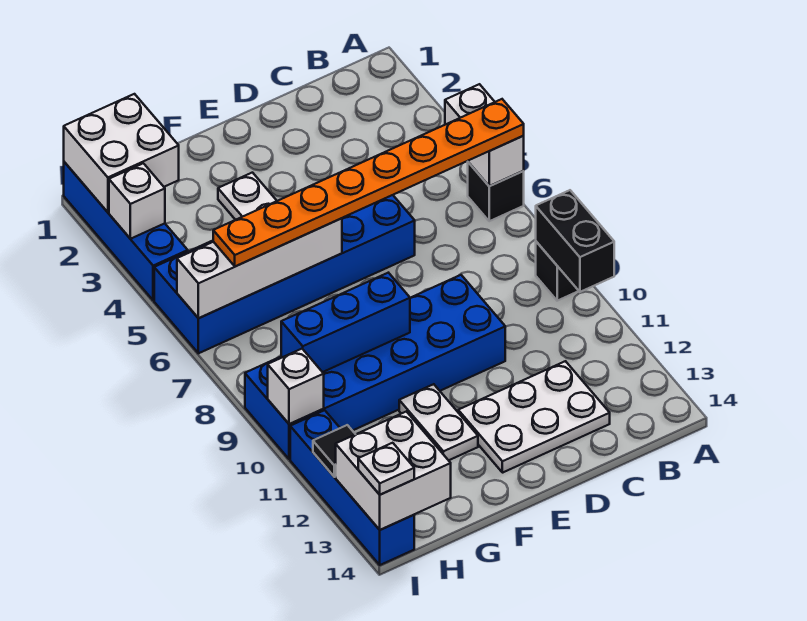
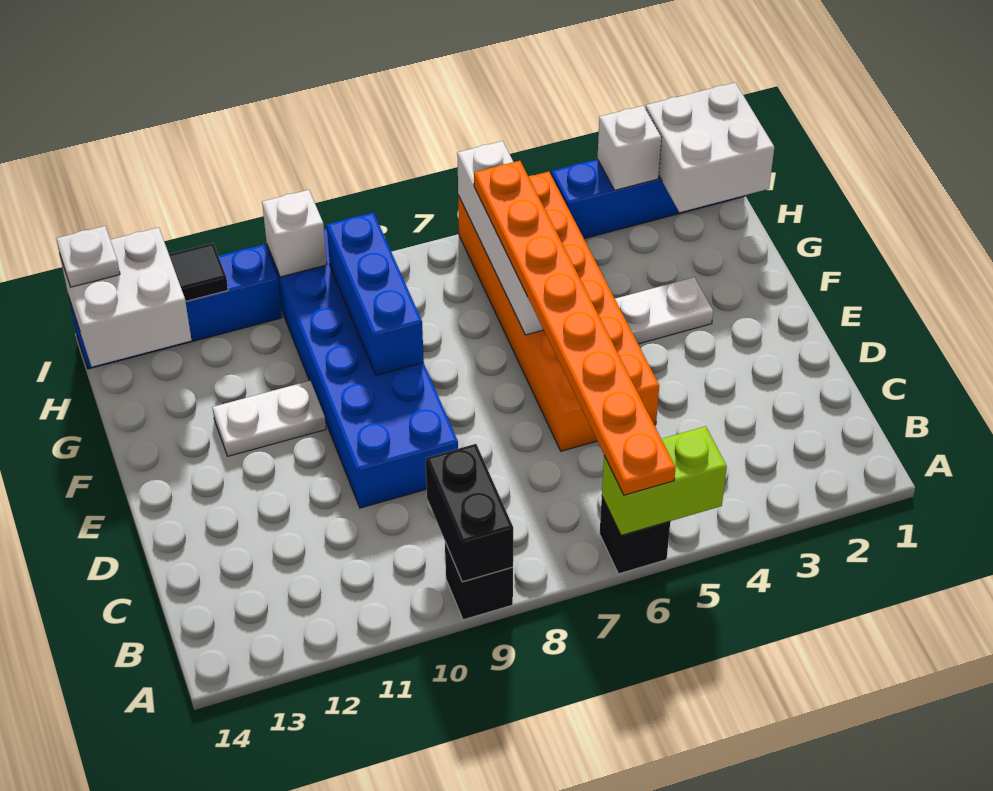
white 1x2 brick [445,84,524,186] -> lime 1x2 brick [602,426,727,535]
black 1x2 brick [536,190,614,292] -> black 1x2 brick turned to [426,444,513,582]
white 2x3 plate [458,361,610,473] -> none
blue 2x6 brick [154,195,415,353] -> orange 2x6 brick [458,172,659,451]

